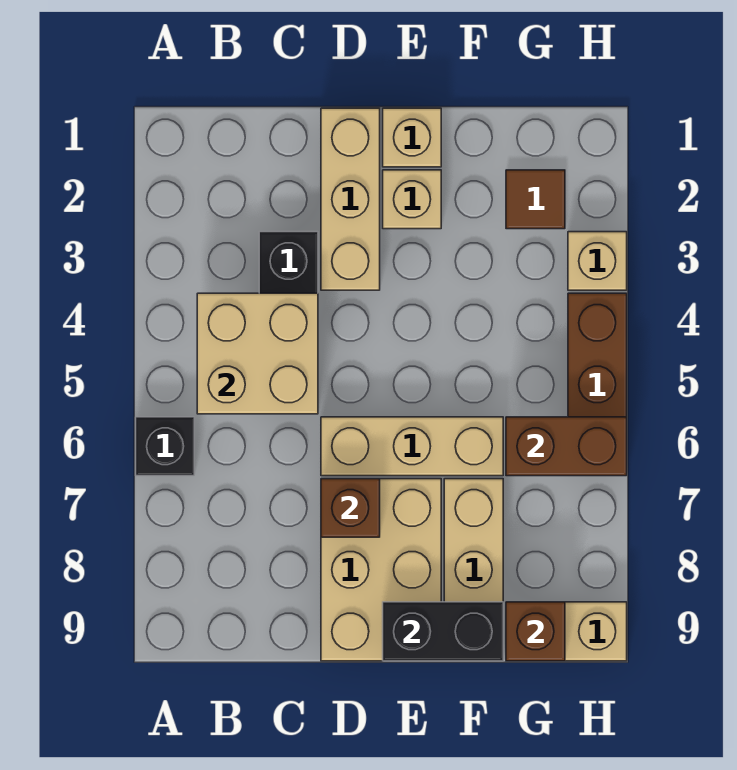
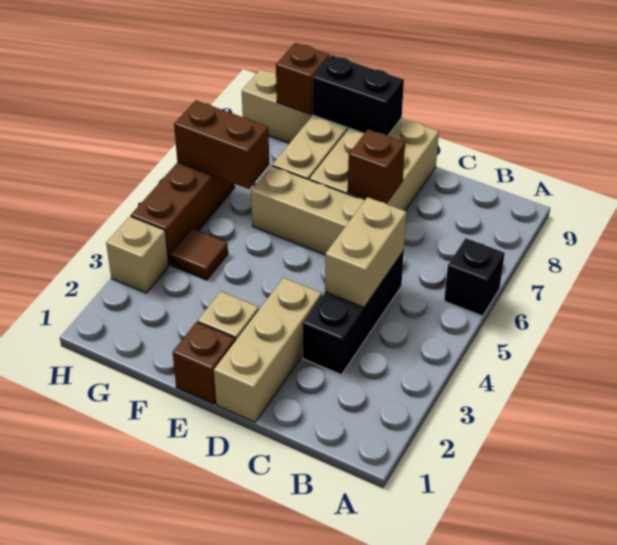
tan 2x2 brick [197,293,318,414] -> tan 1x2 brick [325,197,407,307]
tan 1x1 brick [383,108,441,167] -> brown 1x1 brick [172,322,235,404]
brown 1x1 tile [506,170,565,229] -> brown 1x1 tile moved to [171,229,228,280]

